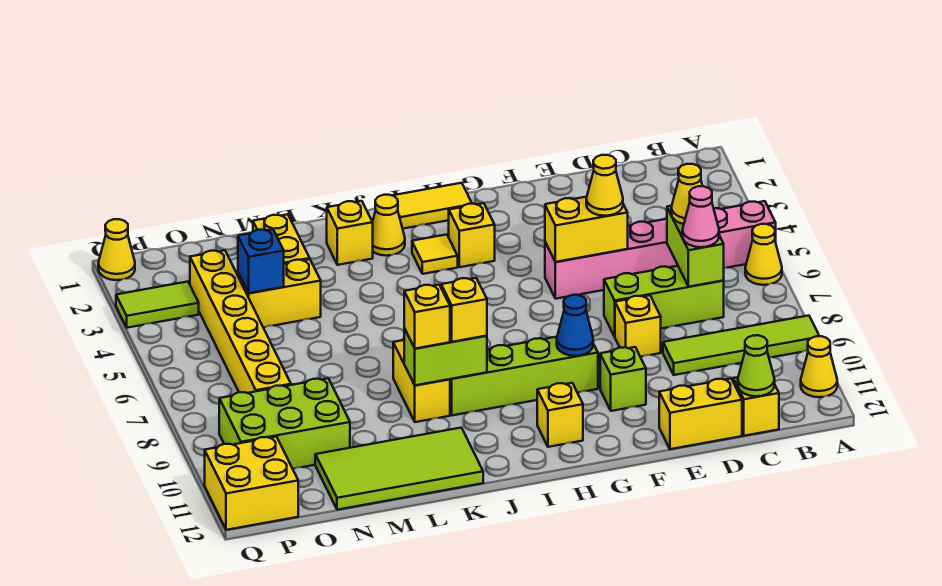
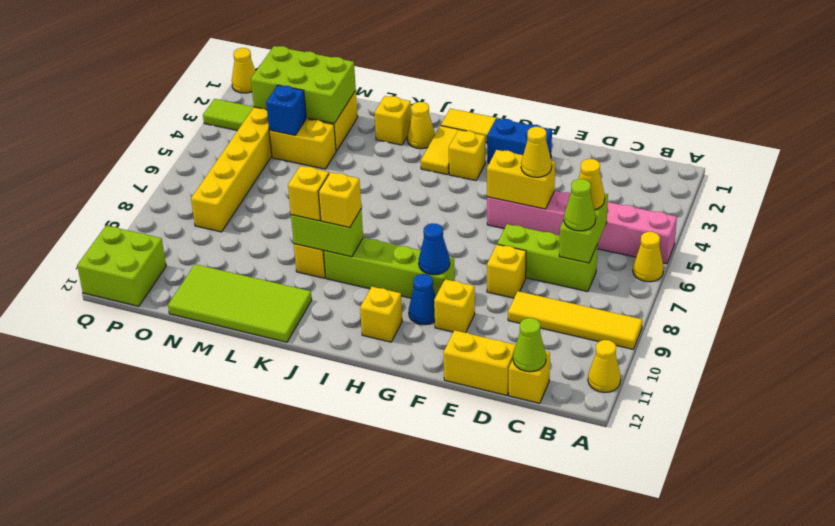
lime 1x4 tile [663,316,819,375] -> yellow 1x4 tile [508,291,642,349]
pink 1x1 cone [682,186,719,247] -> lime 1x1 cone [564,179,596,231]
none -> blue 1x2 brick [487,118,552,163]
lime 1x1 brick [600,347,646,411] -> yellow 1x1 brick [434,279,475,333]
none -> blue 1x1 cone [409,274,436,325]
yellow 1x1 tile [412,234,458,274] -> yellow 1x2 tile [421,126,465,175]
lime 2x3 brick [219,378,350,469] -> lime 2x3 brick moved to [251,46,356,123]
yellow 2x2 brick [205,437,298,530] -> lime 2x2 brick [77,226,166,306]

